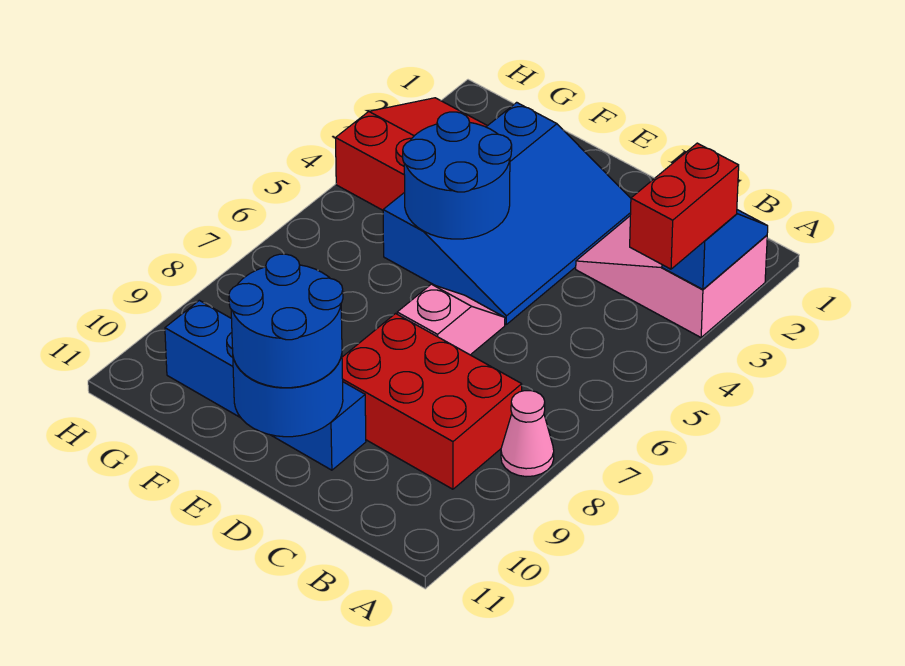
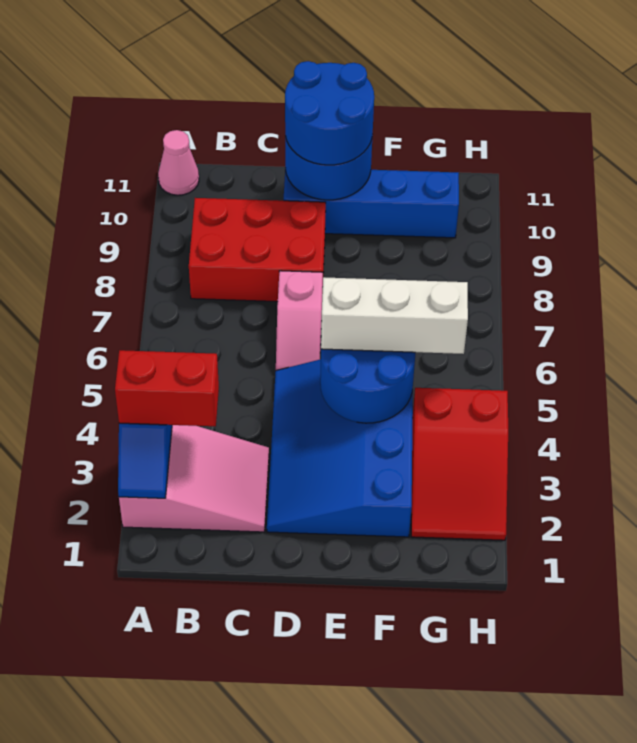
red 1x2 brick [630,143,739,269] -> red 1x2 brick turned to [115,350,219,426]
pink 1x1 cone [501,391,554,477] -> pink 1x1 cone moved to [158,130,199,195]
none -> white 1x3 brick [321,277,468,354]

